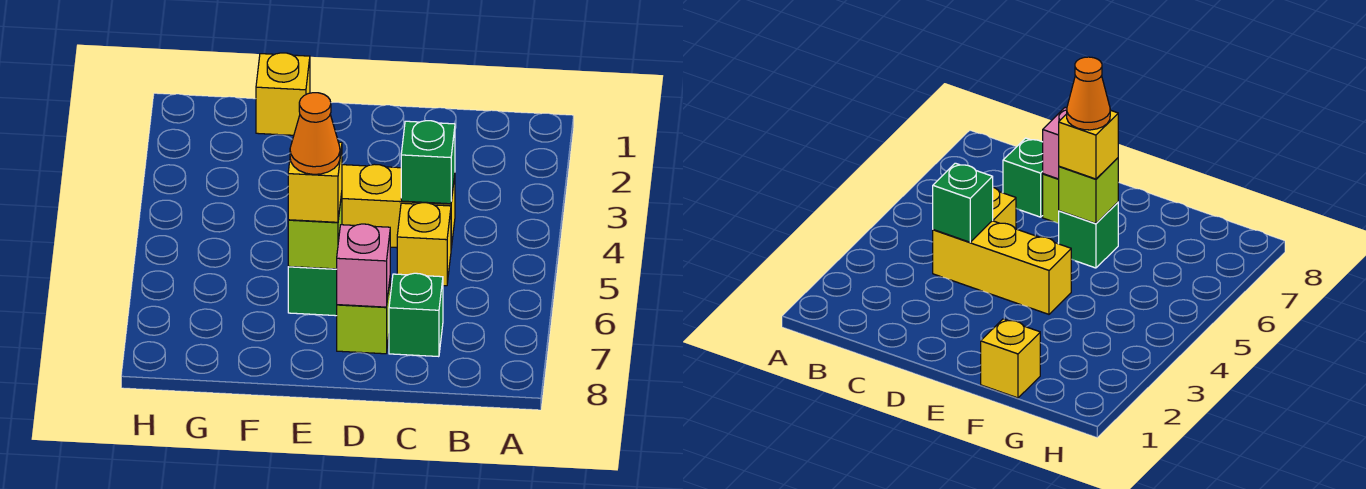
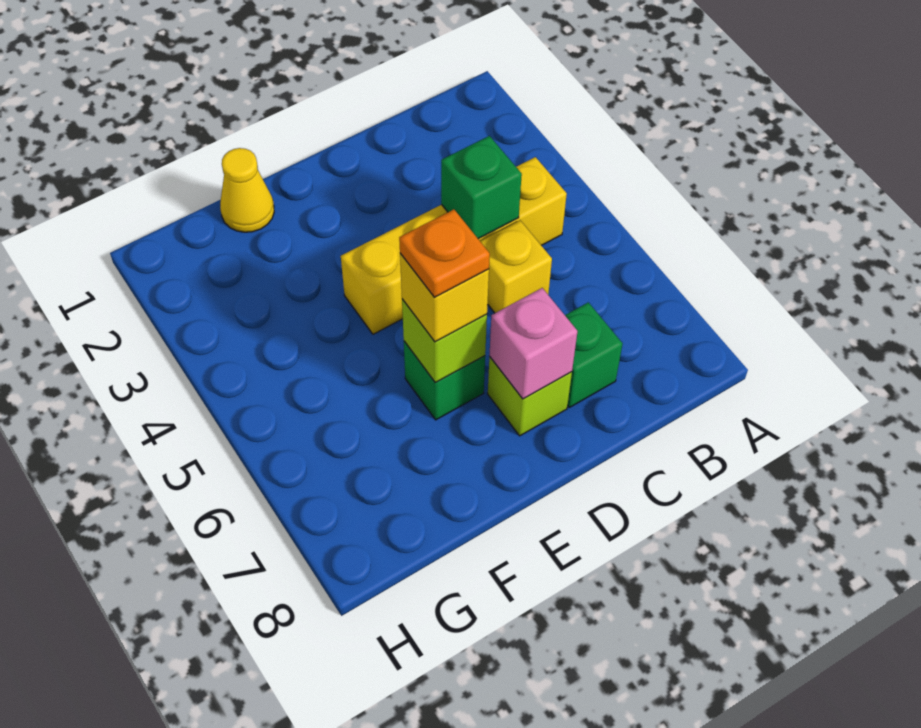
yellow 1x3 brick [342,164,455,248] -> yellow 1x4 brick [341,157,567,334]
orange 1x1 cone [290,93,340,174] -> orange 1x1 plate [399,209,490,298]
yellow 1x1 brick [256,53,310,135] -> yellow 1x1 cone [220,148,274,232]

